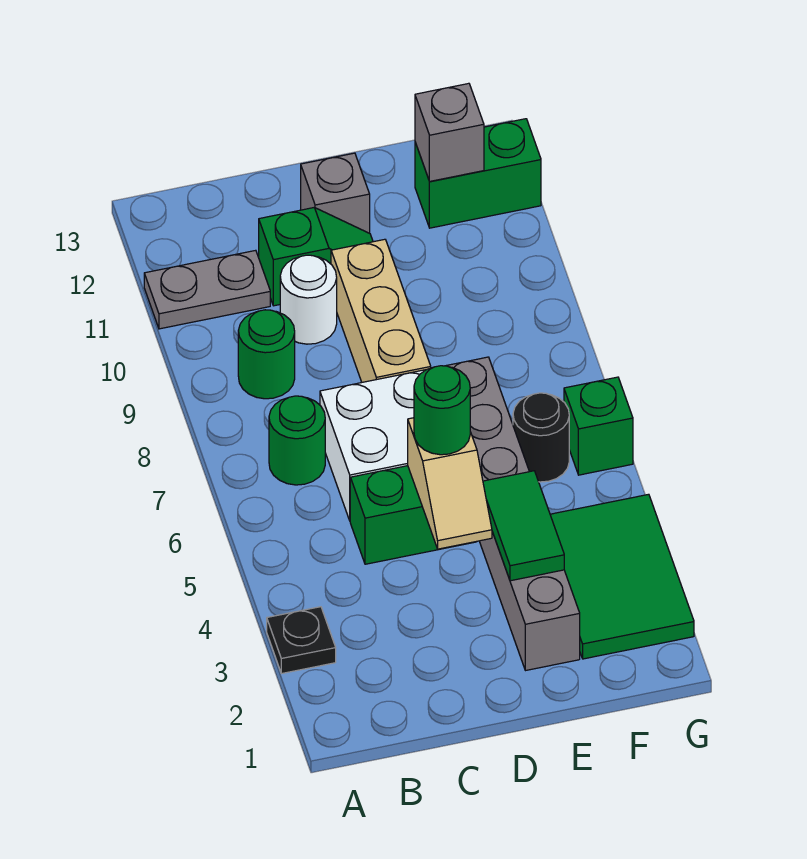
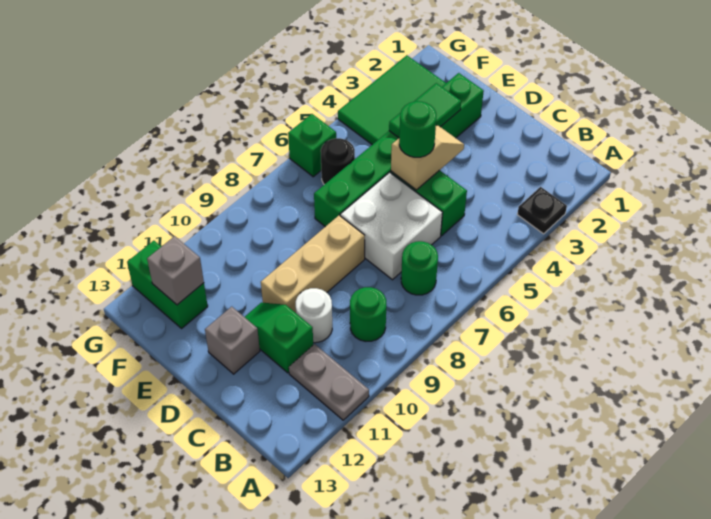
grey 1x6 brick [446,357,580,671] -> green 1x6 brick [314,73,484,227]

